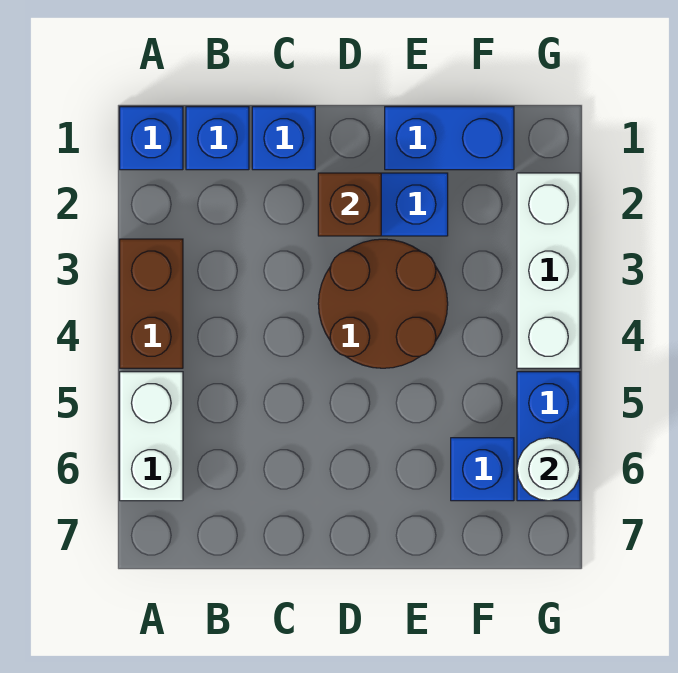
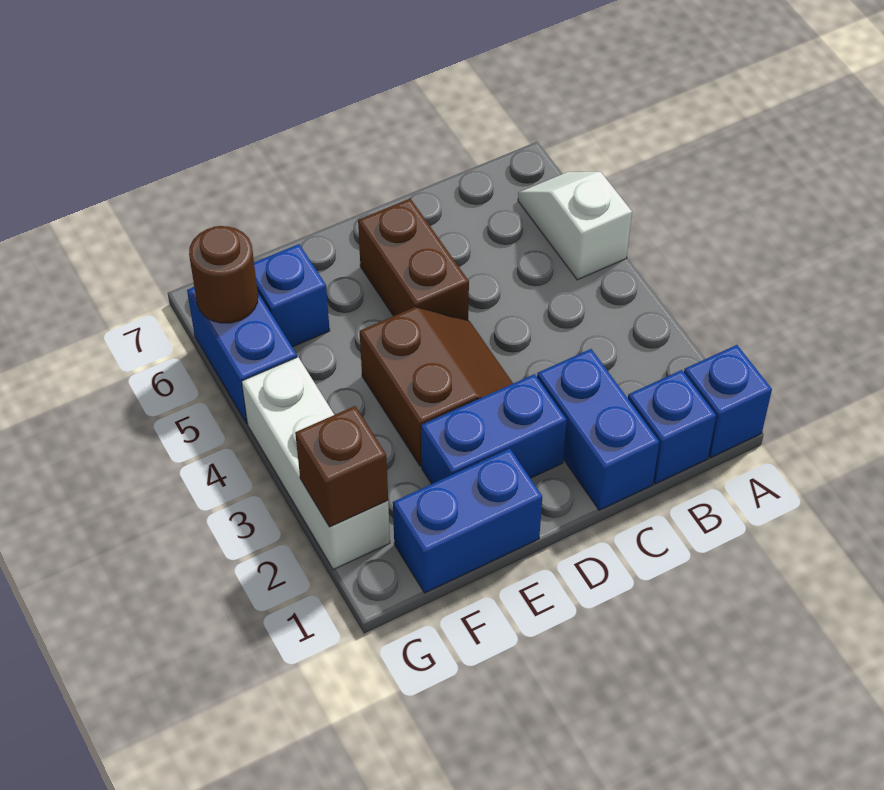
brown 1x2 brick [120,239,183,368] -> brown 1x2 brick moved to [358,199,469,320]
white 1x2 brick [120,372,183,501] -> white 1x2 slope [518,172,632,280]
blue 1x1 brick [252,107,315,170] -> blue 1x2 brick [537,349,659,510]
brown 1x1 brick [318,173,381,236] -> brown 1x1 brick moved to [295,406,388,527]
brown 2x2 round brick [318,239,448,368] -> brown 2x2 slope [360,307,513,466]
white 1x1 round brick [517,438,580,501] -> brown 1x1 round brick [189,226,258,323]

